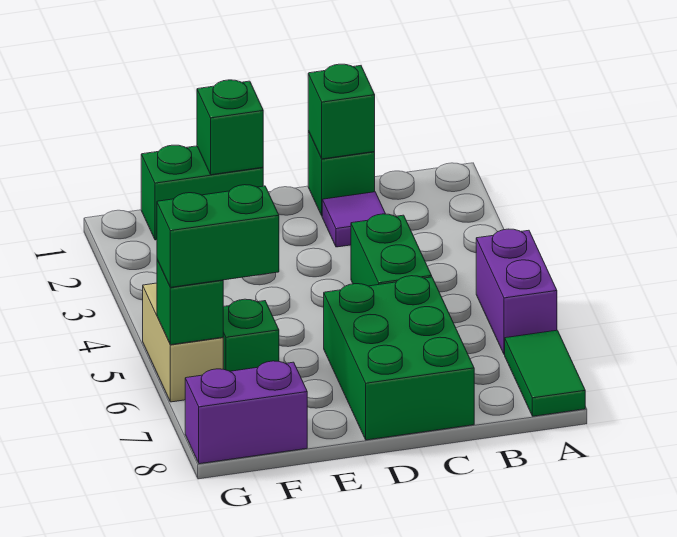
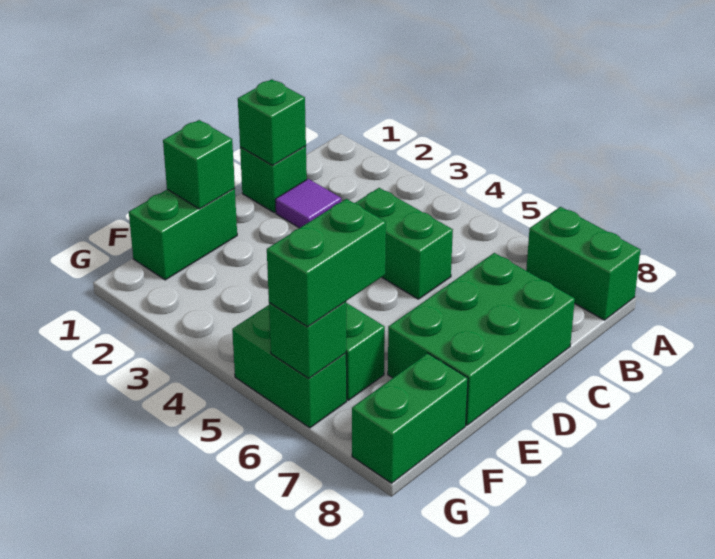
purple 1x2 brick [476,229,557,355] -> none
green 1x2 tile [505,330,585,416] -> green 1x2 brick [526,207,640,320]
green 2x3 brick [324,276,474,440] -> green 2x3 brick turned to [388,253,575,425]
purple 1x2 brick [185,361,307,464] -> green 1x2 brick [352,353,468,483]
tan 1x2 brick [143,283,223,402] -> green 1x2 brick [232,305,347,428]

